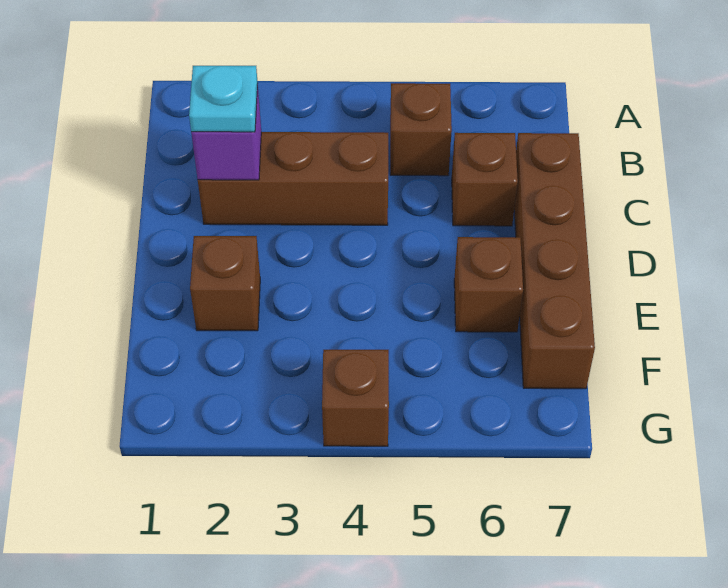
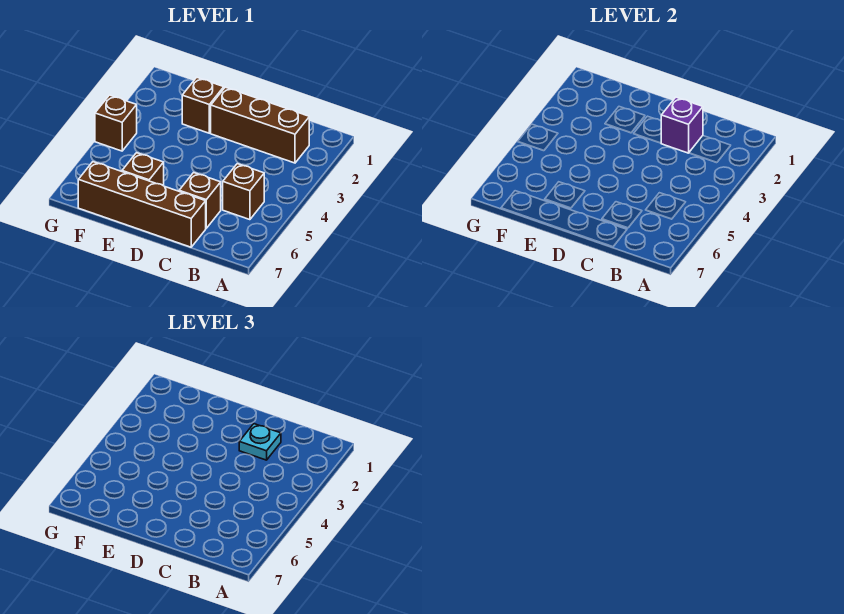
brown 1x3 brick [198,132,388,225] -> brown 1x3 brick turned to [211,87,309,163]

